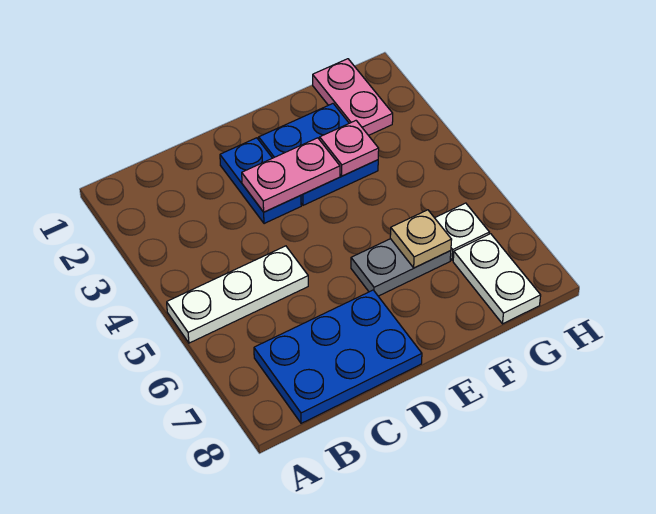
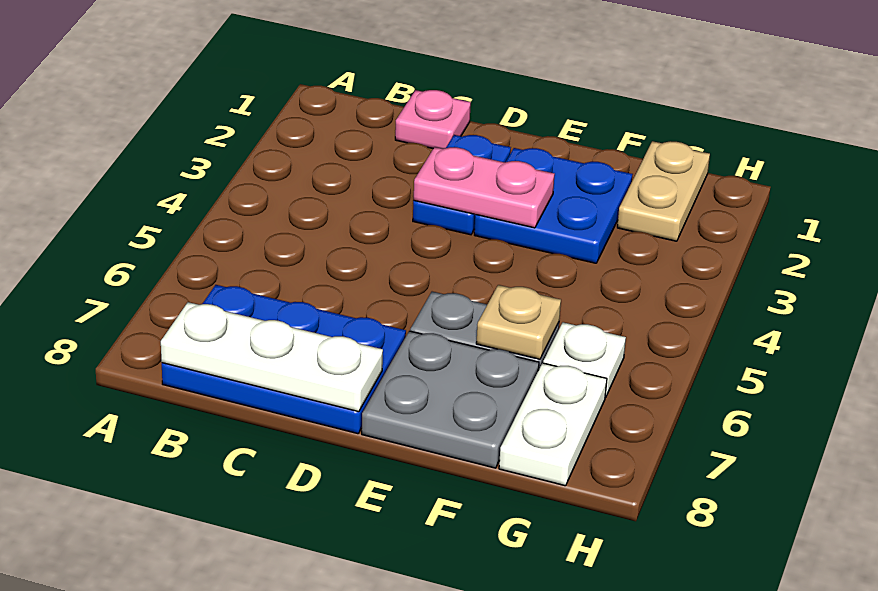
white 1x3 plate [167,246,308,343] -> white 1x3 plate moved to [161,302,383,412]
none -> grey 2x2 plate [362,331,539,468]
pink 1x1 plate [320,121,379,176] -> pink 1x1 plate moved to [395,90,471,149]
pink 1x2 plate [313,59,393,135] -> tan 1x2 plate [617,141,710,241]

